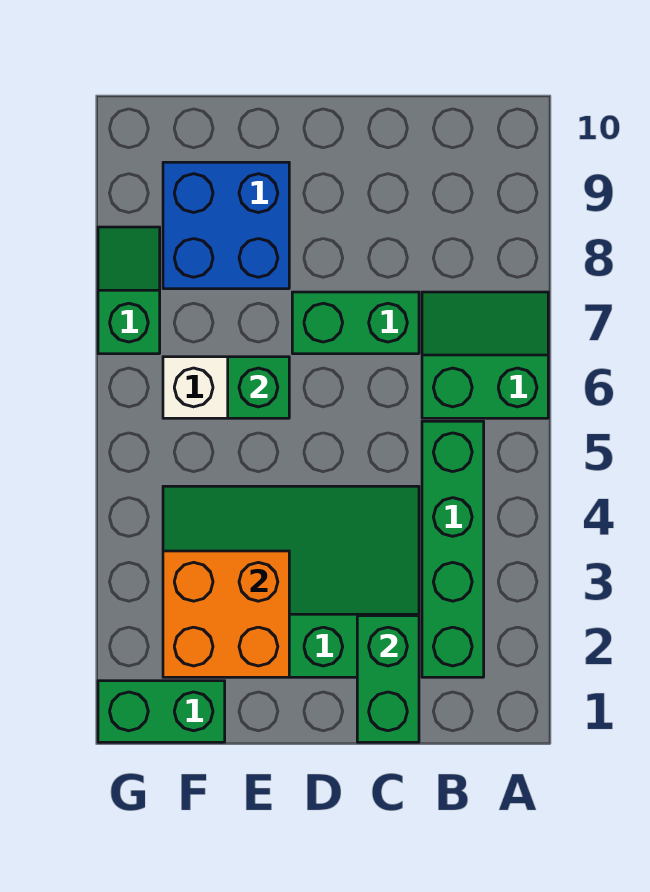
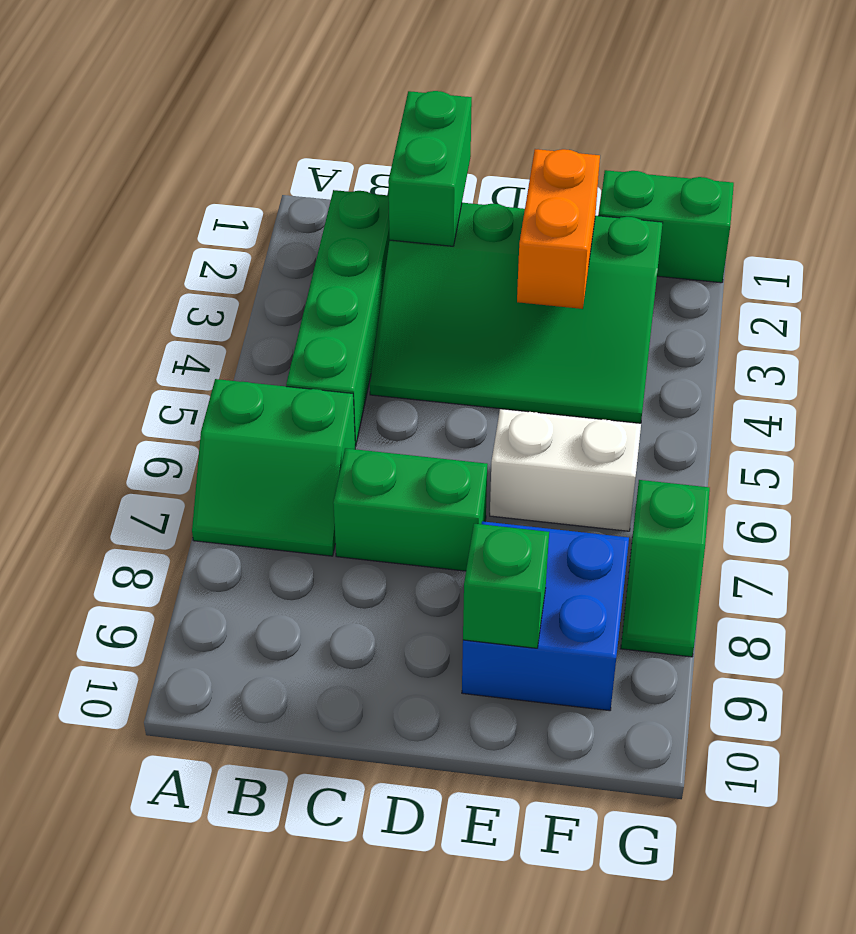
orange 2x2 brick [163,551,289,677] -> orange 1x2 brick [517,149,600,309]
green 1x1 brick [228,357,289,418] -> green 1x1 brick moved to [463,524,549,648]

